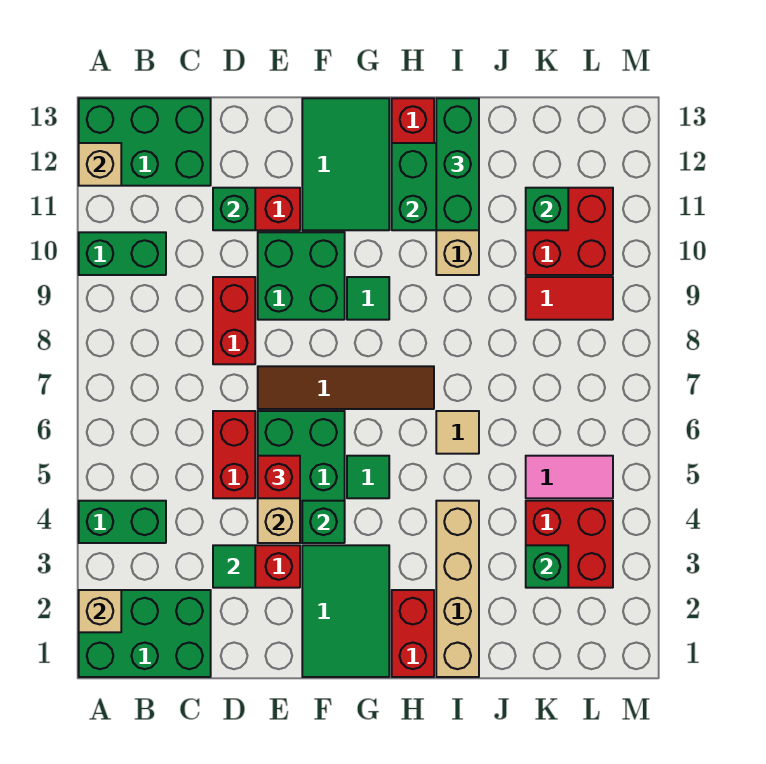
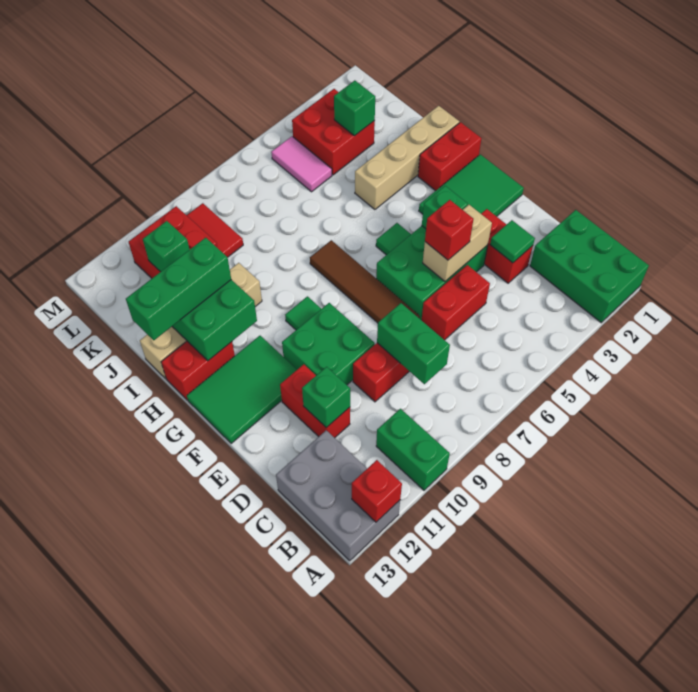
tan 1x1 brick [79,590,121,632] -> none
green 1x2 brick [79,501,166,543] -> green 1x2 brick moved to [377,303,450,384]
green 2x3 brick [79,98,211,186] -> grey 2x3 brick [276,430,400,561]
tan 1x1 brick [79,143,121,186] -> red 1x1 brick [352,460,402,522]
tan 1x1 tile [436,411,479,454] -> none

